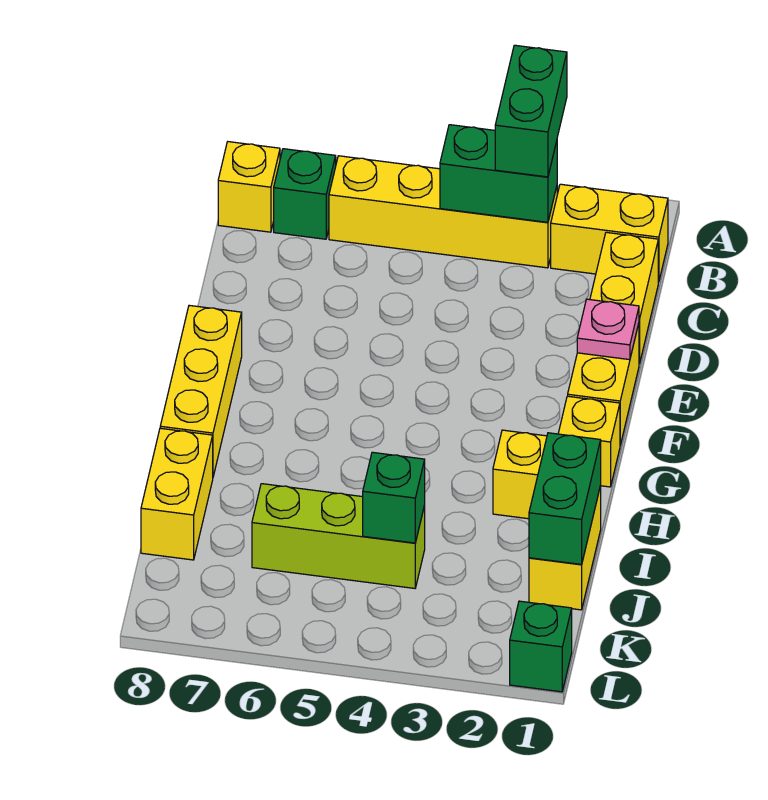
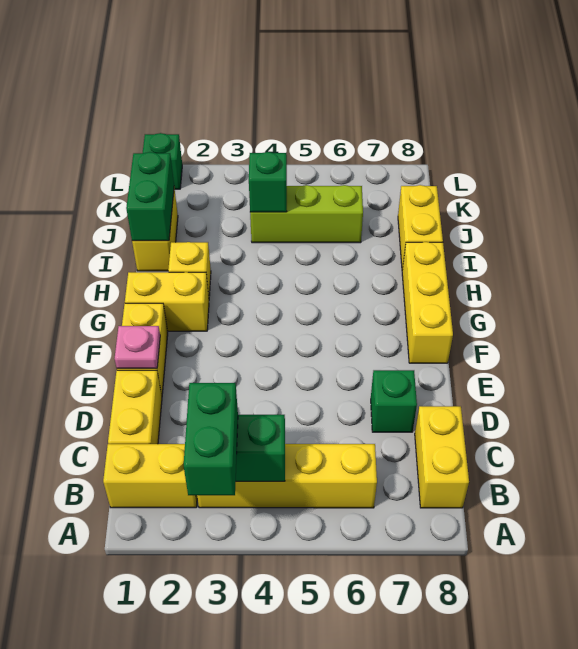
green 1x1 brick [274,149,336,239] -> green 1x1 brick moved to [371,370,417,432]
yellow 1x1 brick [218,142,280,232] -> yellow 1x2 brick [415,406,469,508]
yellow 1x1 brick [558,396,620,487] -> yellow 1x2 brick [125,272,209,331]

